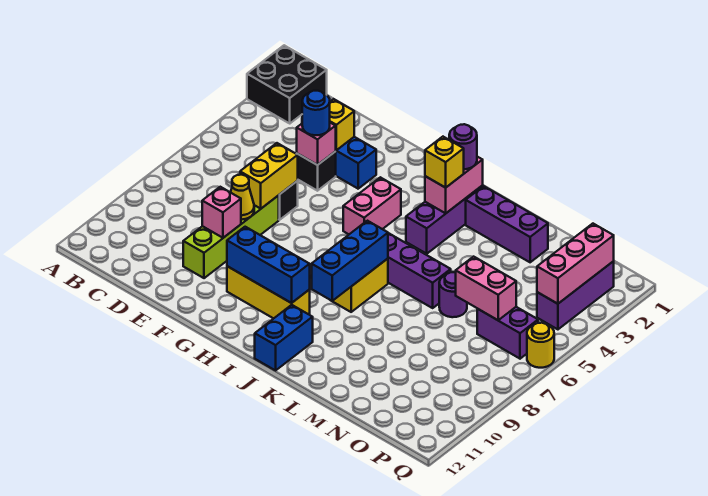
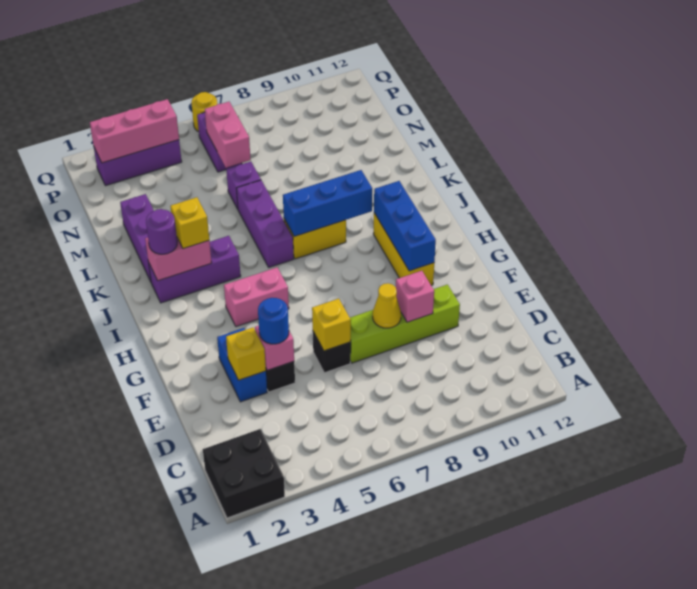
yellow 1x2 brick [240,143,298,209] -> yellow 1x1 brick [312,299,351,351]
blue 1x2 brick [255,305,313,370] -> none
purple 1x1 round brick [439,272,467,317] -> purple 1x1 brick [226,161,261,209]

